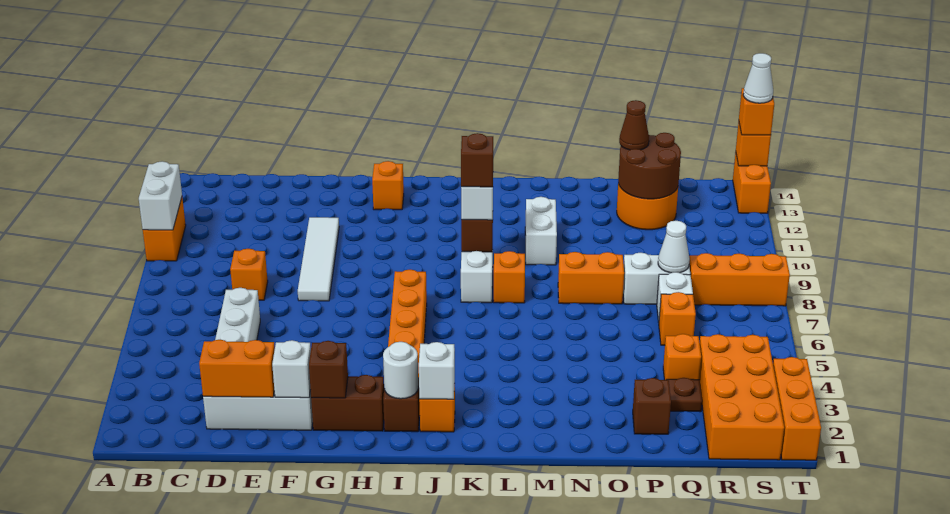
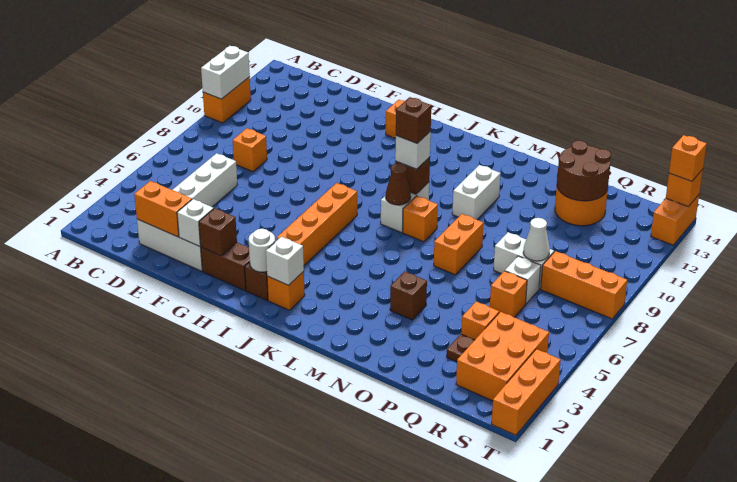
white 1x4 tile [298,217,339,301] -> none
orange 1x2 brick [558,252,624,304] -> orange 1x2 brick turned to [434,214,483,275]
brown 1x1 brick [633,378,671,434] -> brown 1x1 brick moved to [390,271,427,320]
brown 1x1 cone [619,100,649,150] -> brown 1x1 cone moved to [386,163,411,205]
orange 2x4 brick [699,334,784,460] -> orange 2x3 brick [456,312,549,401]
white 1x1 cone [743,53,773,103] -> none

